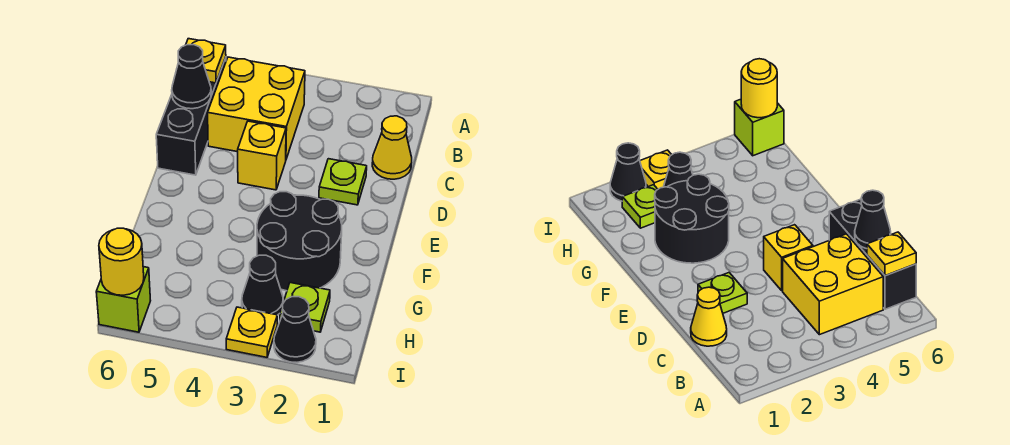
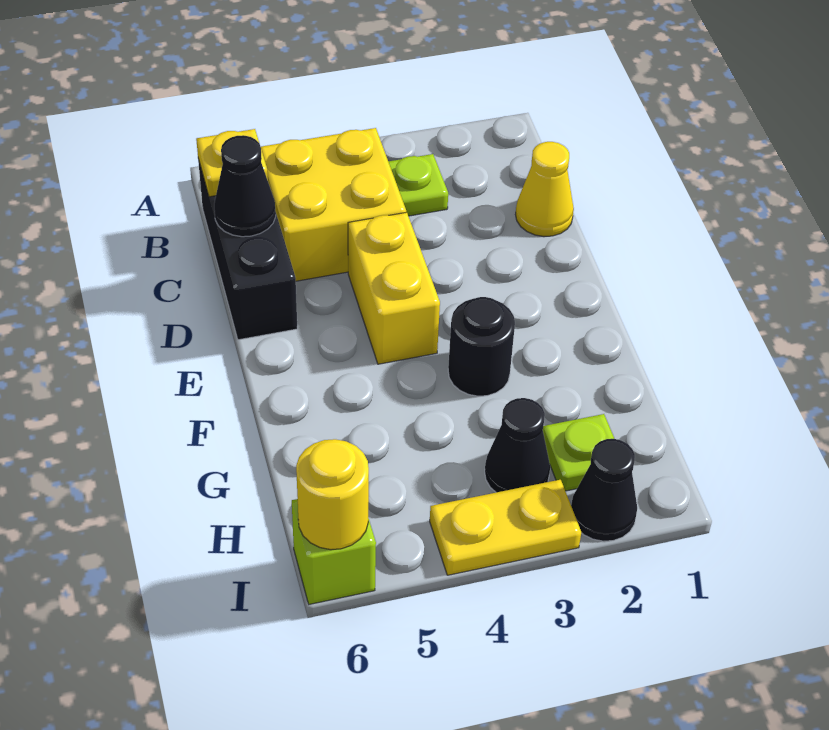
lime 1x1 plate [319,159,367,205] -> lime 1x1 plate moved to [388,154,448,216]
yellow 1x1 brick [238,121,286,190] -> yellow 1x2 brick [348,212,440,364]
black 2x2 round brick [257,192,342,291] -> black 1x1 round brick [448,297,515,396]
yellow 1x1 plate [226,307,277,357] -> yellow 1x2 plate [430,480,581,575]

